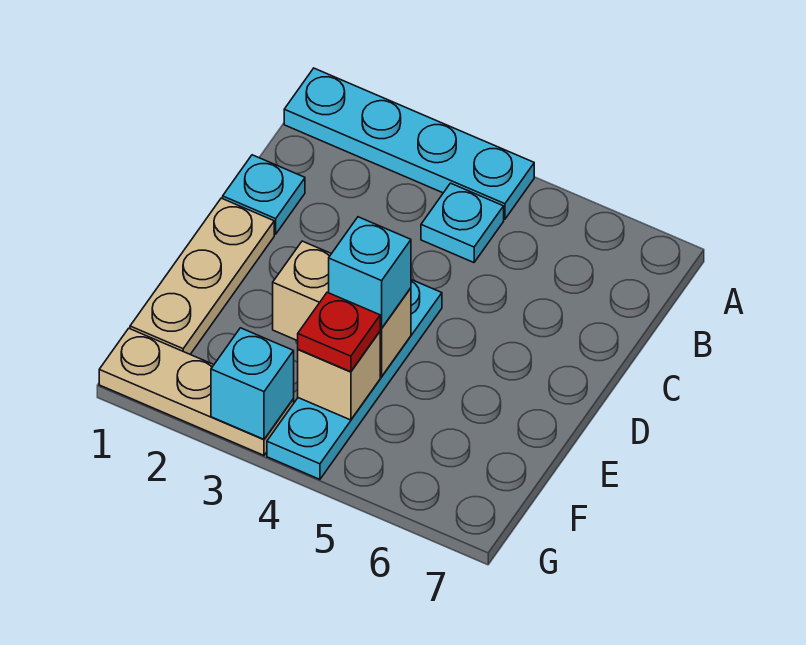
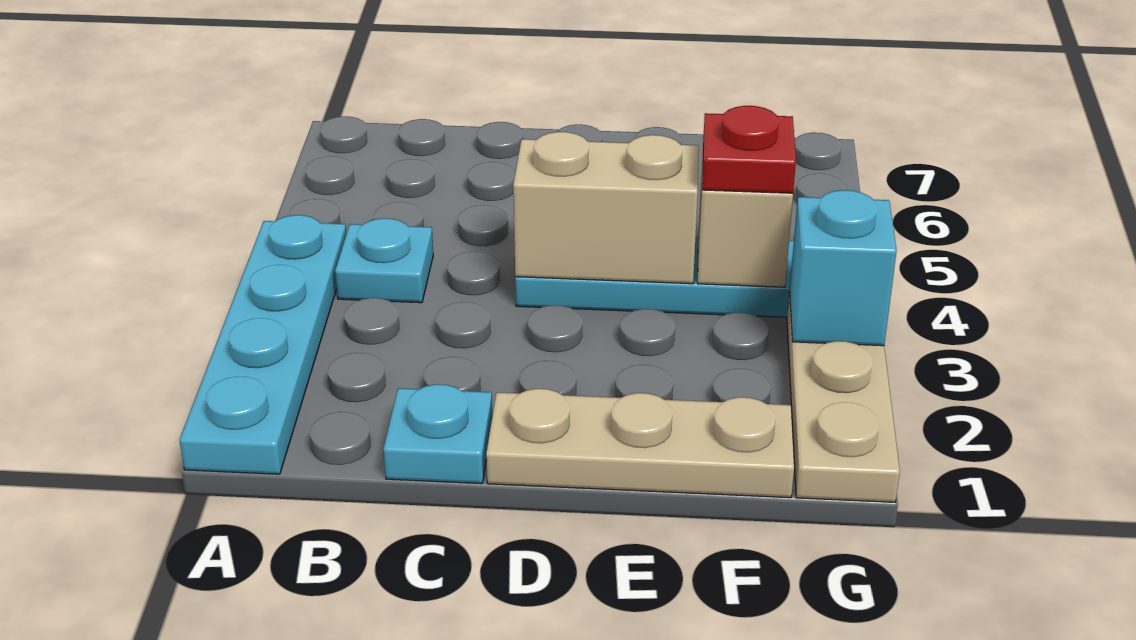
tan 1x2 brick [273,241,411,377] -> tan 1x2 brick turned to [513,132,699,284]
cyan 1x1 brick [329,217,411,328] -> none

